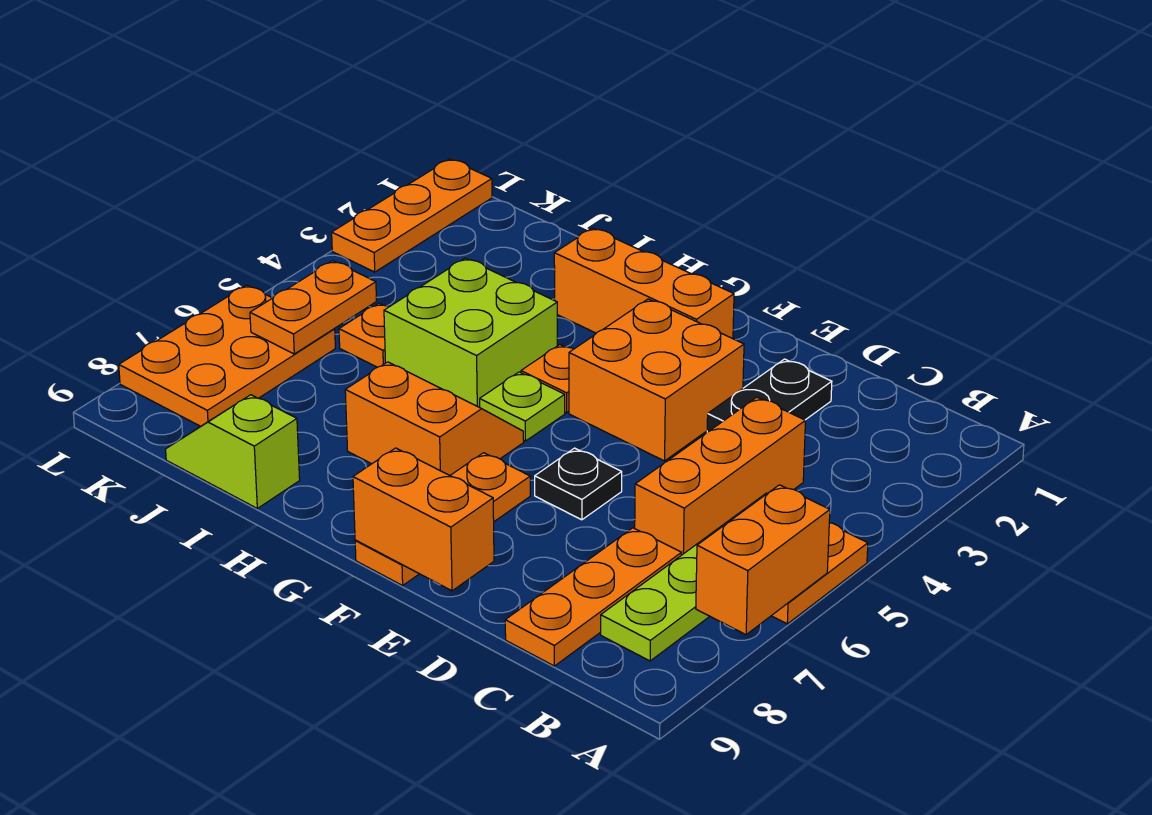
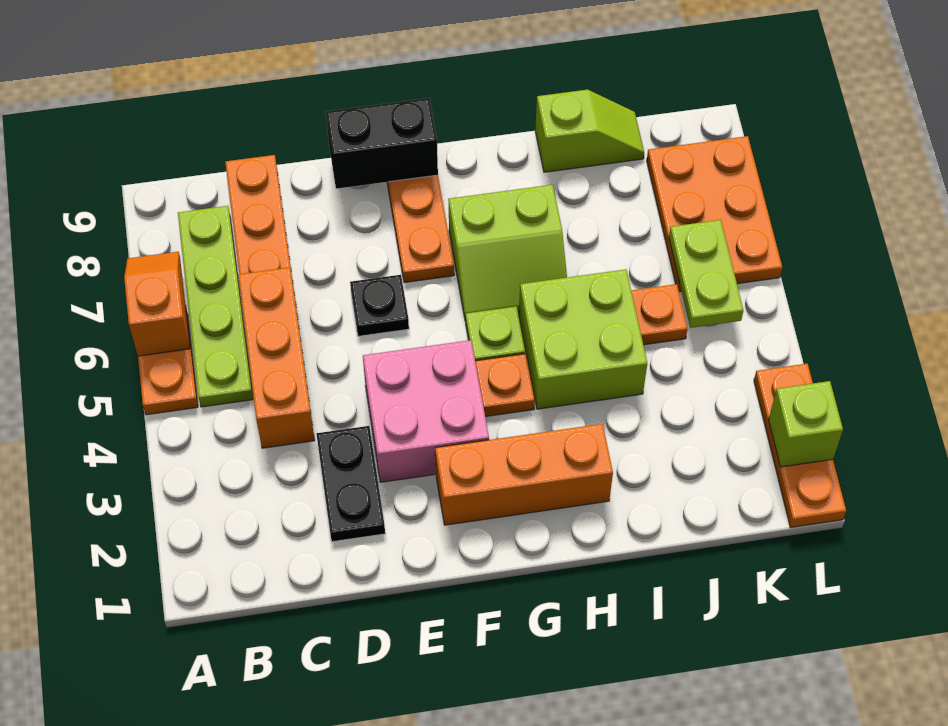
orange 1x2 brick [696,485,830,635] -> orange 1x2 slope [124,252,190,356]
orange 2x2 brick [569,299,744,461] -> pink 2x2 brick [363,340,489,482]
orange 1x2 brick [353,448,494,591] -> black 1x2 brick [326,98,438,189]
orange 2x2 slope [345,362,524,475] -> lime 2x2 slope [448,185,567,321]
orange 1x2 plate [250,261,376,354] -> lime 1x2 plate [669,220,743,328]
none -> lime 1x1 brick [769,381,843,467]

